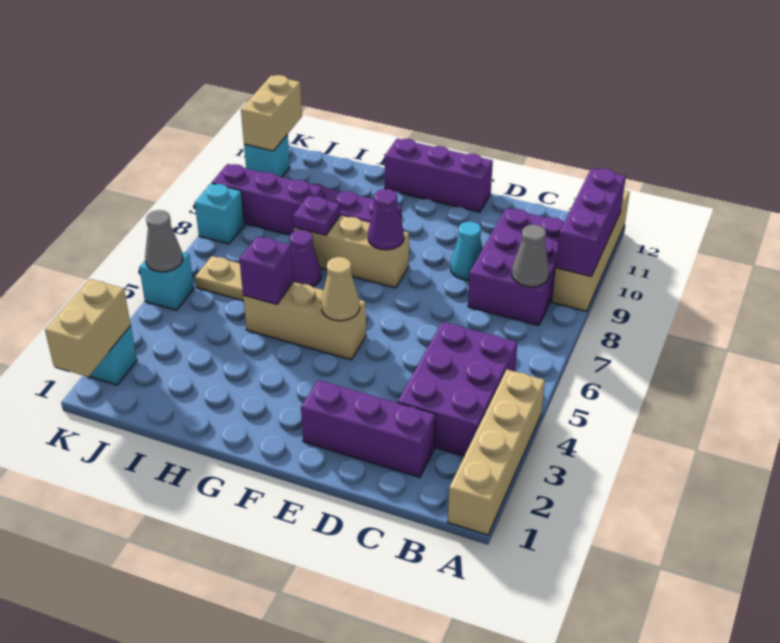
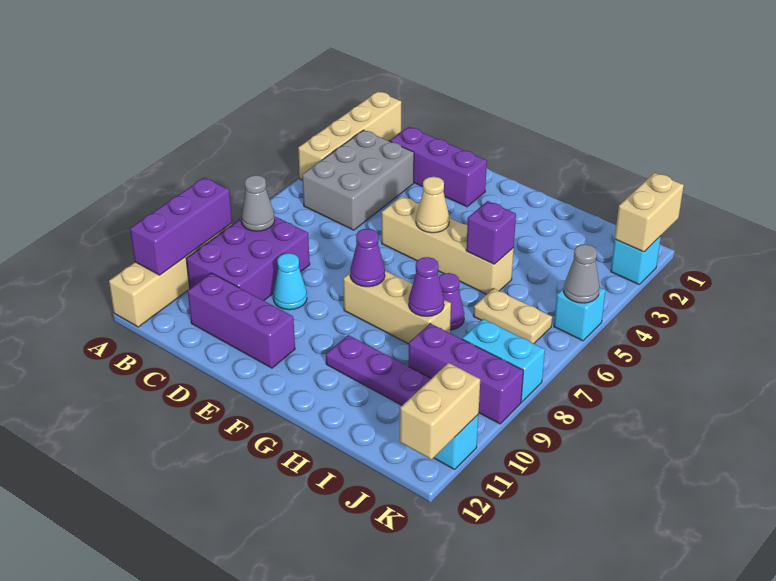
purple 2x3 brick [398,322,518,456] -> grey 2x3 brick [302,130,414,230]
purple 1x3 brick [385,139,493,212] -> purple 1x3 brick moved to [188,273,295,368]
tan 1x3 brick [243,282,366,360] -> tan 1x4 brick [382,196,514,294]
purple 1x1 plate [293,196,340,235] -> purple 1x1 cone [409,257,444,316]
cyan 1x1 brick [195,183,245,244] -> cyan 1x2 brick [462,319,545,402]

